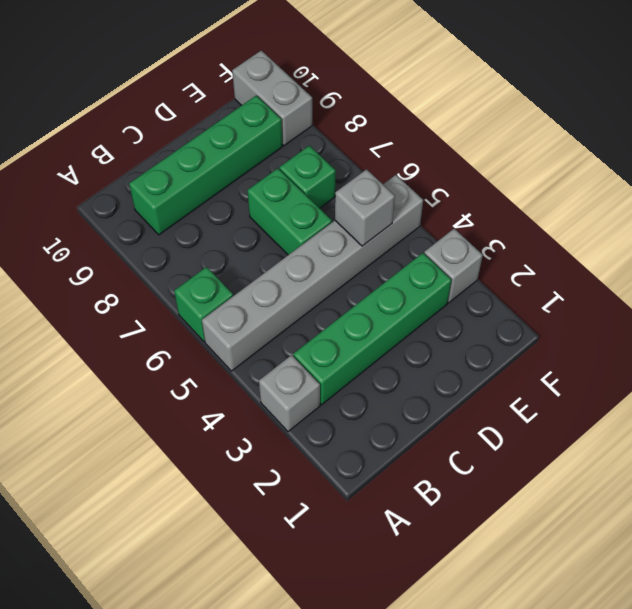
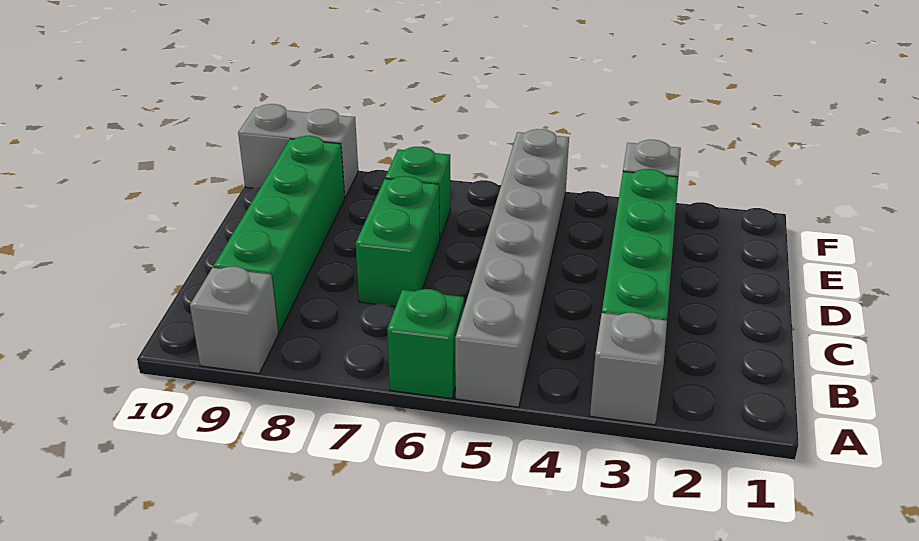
green 1x2 brick [247,168,332,255] -> green 1x2 brick turned to [355,176,440,306]
grey 1x1 brick [335,169,395,246] -> grey 1x1 brick moved to [190,267,279,373]

